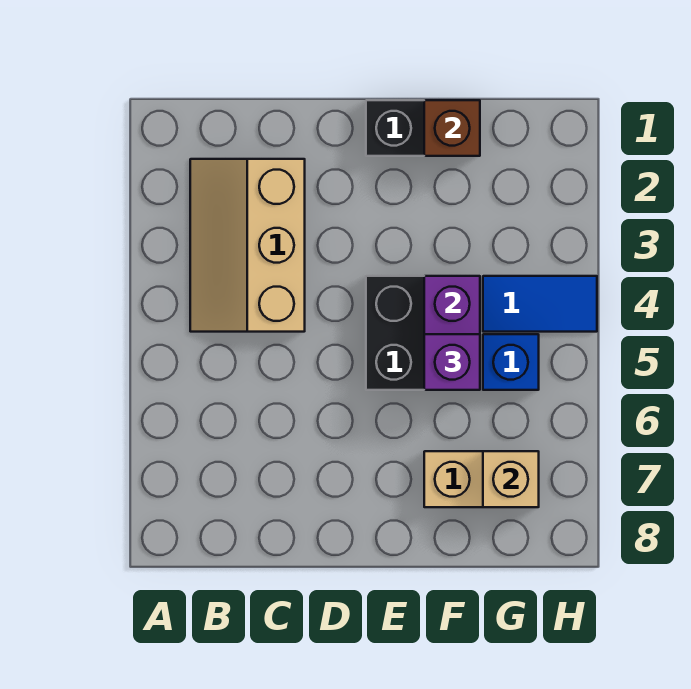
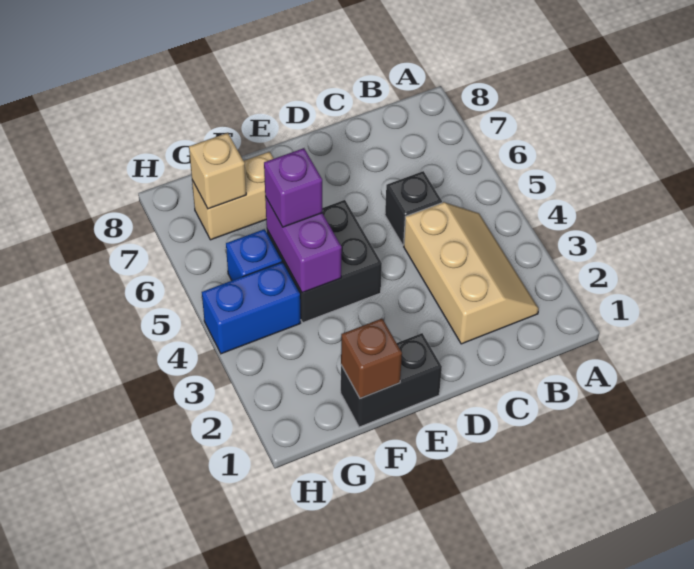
none -> black 1x1 brick [385,171,442,245]
blue 1x2 tile [483,276,597,332] -> blue 1x2 brick [202,262,301,354]

